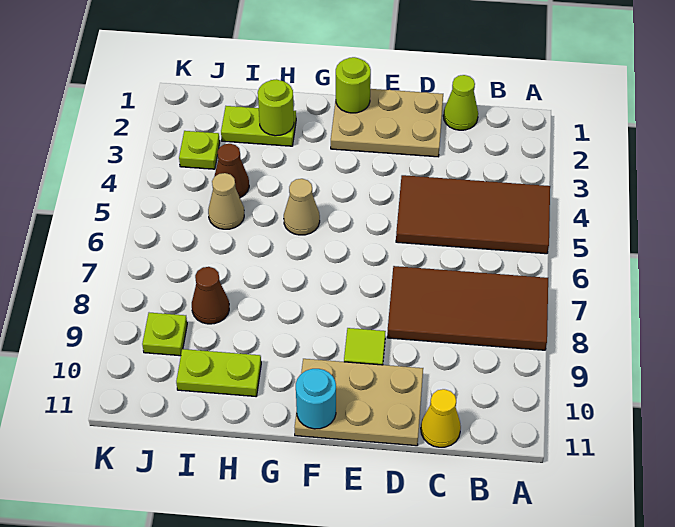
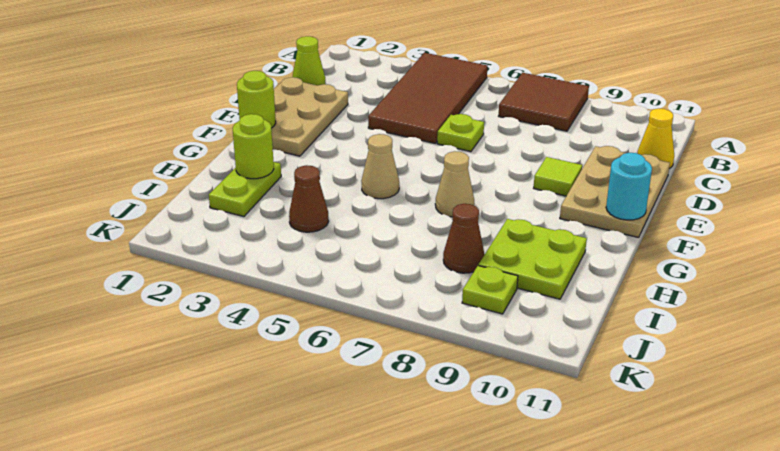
brown 2x4 tile [387,266,548,350] -> brown 2x2 tile [499,73,589,131]
lime 1x2 plate [176,349,261,396] -> lime 2x2 plate [479,219,587,299]
tan 1x1 cone [208,173,244,229] -> tan 1x1 cone moved to [435,151,474,217]
lime 1x1 plate [179,131,220,169] -> lime 1x1 plate moved to [437,114,484,152]

